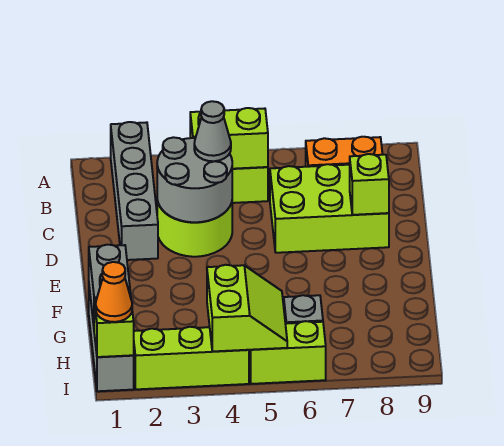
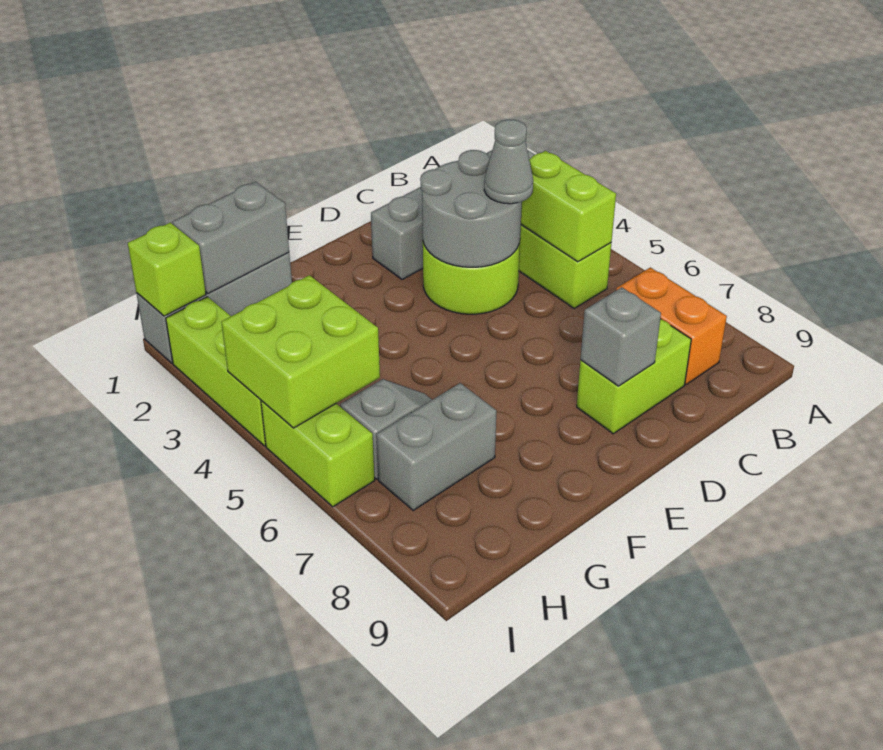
lime 2x3 brick [270,164,389,253] -> lime 1x2 brick [577,319,691,434]
lime 1x1 brick [350,154,389,215] -> grey 1x1 brick [581,287,661,386]
none -> grey 1x2 brick [376,383,496,510]
lime 2x2 slope [207,265,287,351] -> lime 2x2 brick [221,275,380,428]
orange 1x1 cone [96,262,132,322] -> none

